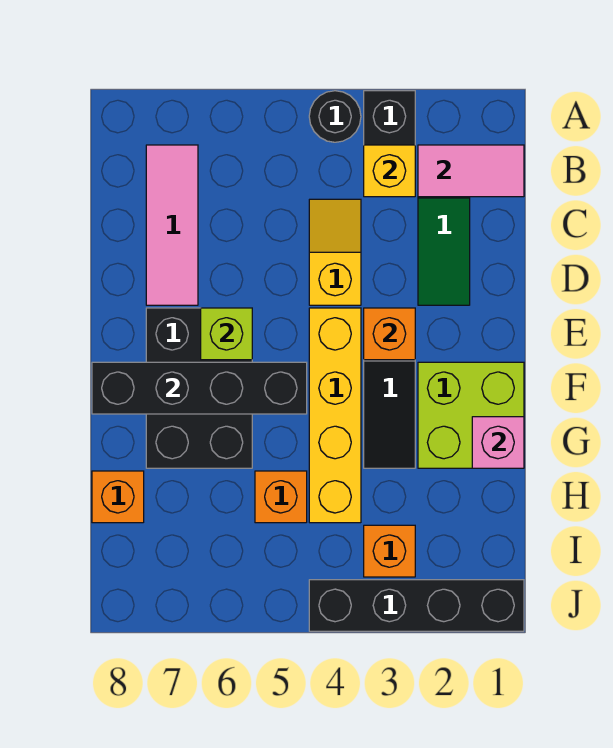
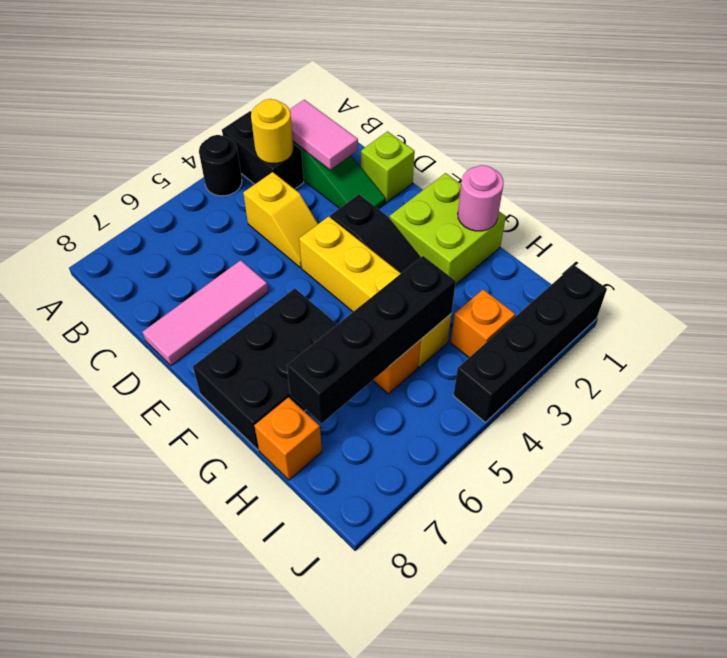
pink 1x2 tile [418,145,524,197] -> pink 1x2 tile turned to [289,100,358,170]
yellow 1x1 brick [364,145,415,197] -> yellow 1x1 round brick [251,99,293,163]
pink 1x3 tile [146,145,198,305] -> pink 1x3 tile turned to [143,260,268,366]
yellow 1x2 slope [309,199,361,305] -> yellow 1x2 slope turned to [243,172,318,268]
orange 1x1 brick [364,308,415,360] -> none
black 2x3 brick [146,308,252,468] -> black 2x3 brick turned to [193,288,337,450]
lime 1x1 brick [201,308,252,360] -> lime 1x1 brick moved to [361,131,415,202]
black 1x4 brick [92,362,307,414] -> black 1x4 brick moved to [287,256,456,424]
pink 1x1 brick [472,417,524,468] -> pink 1x1 round brick [458,165,504,231]

